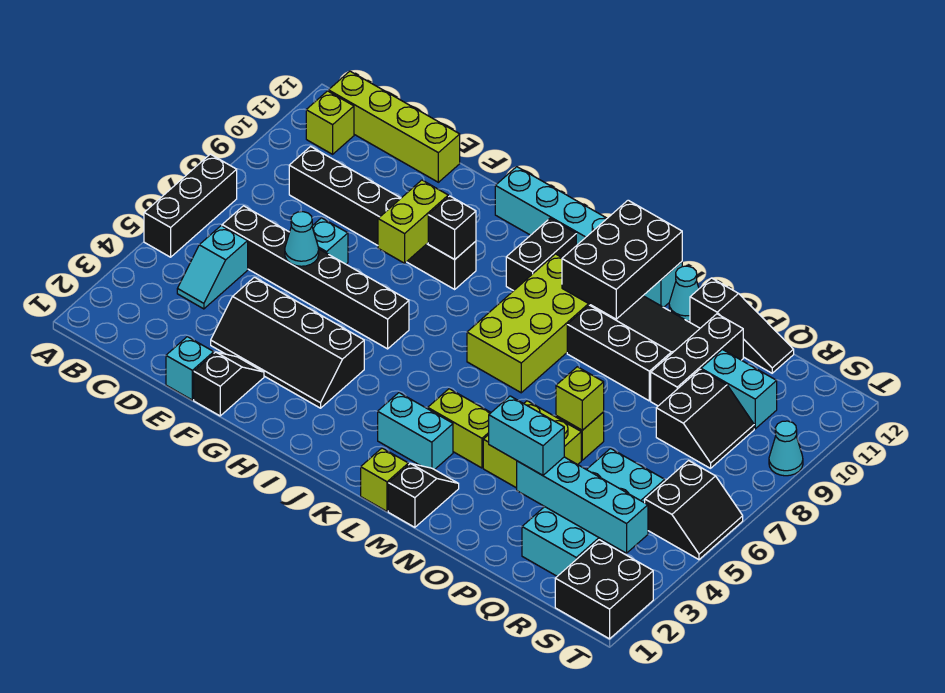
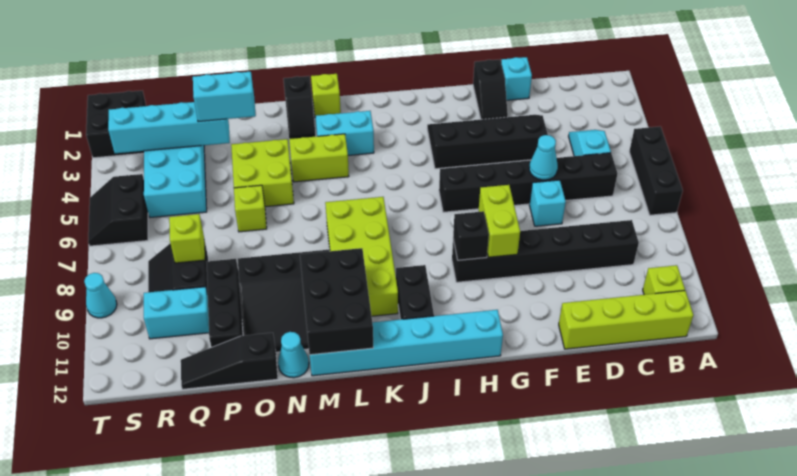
lime 1x1 brick [556,367,604,430] -> lime 1x1 brick moved to [169,214,205,263]

